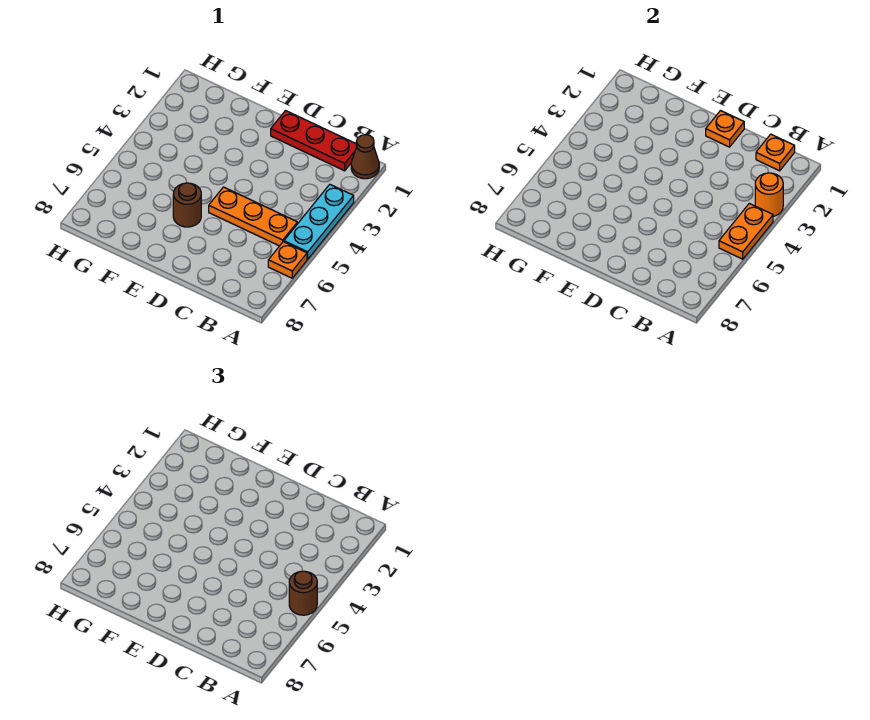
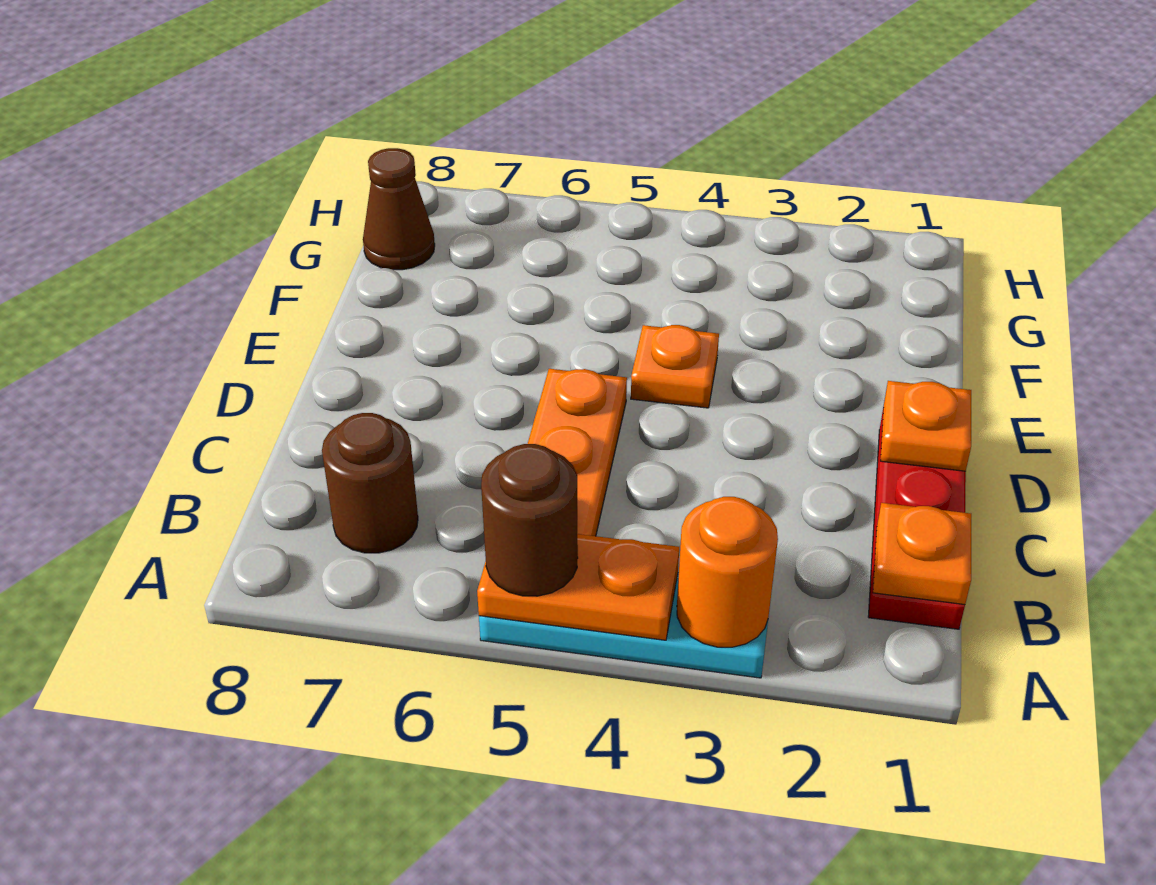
brown 1x1 cone [351,135,379,179] -> brown 1x1 cone moved to [363,148,435,270]
orange 1x1 plate [268,242,307,278] -> orange 1x1 plate moved to [631,325,719,408]
brown 1x1 round brick [173,183,201,227] -> brown 1x1 round brick moved to [322,413,418,553]

